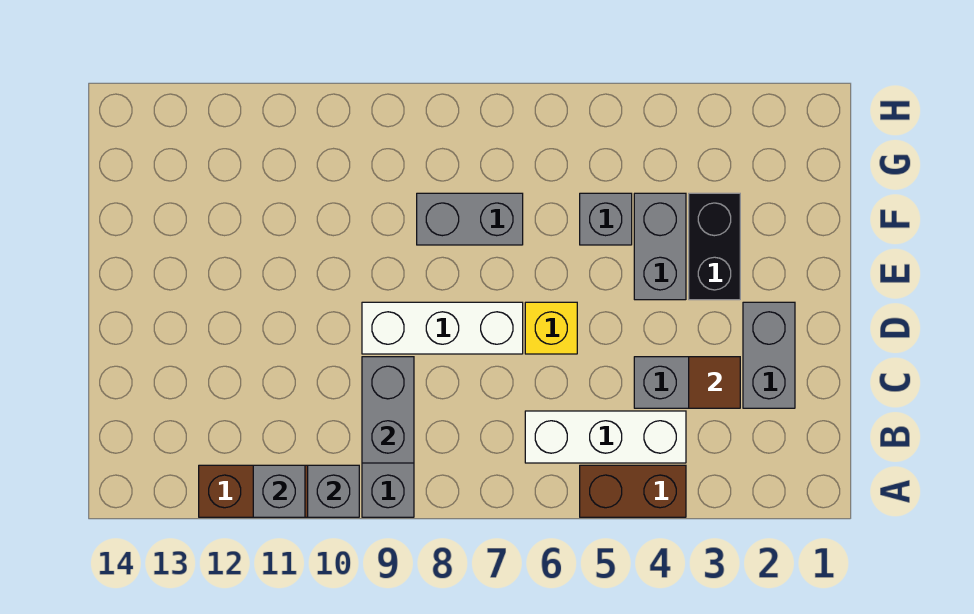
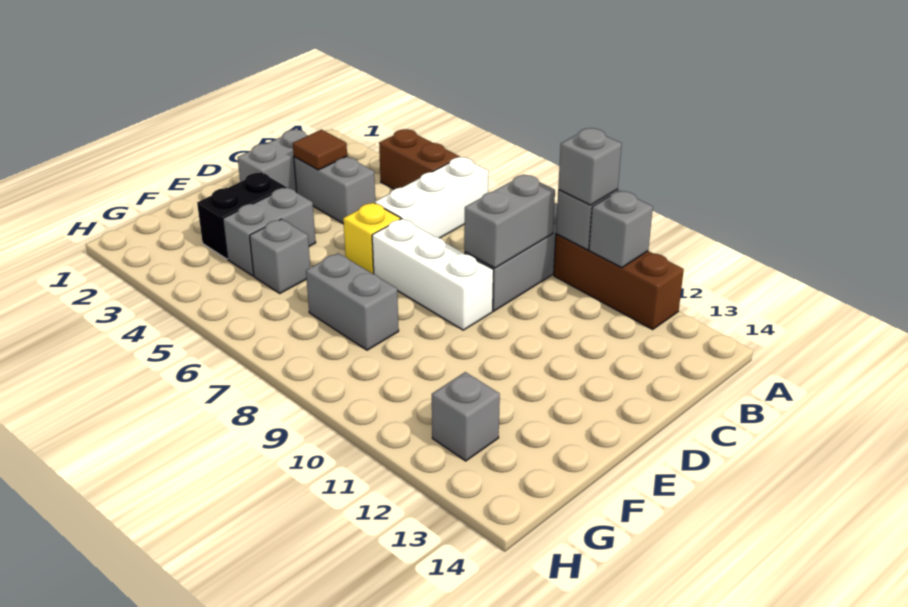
none -> grey 1x1 brick [558,128,622,205]
white 1x3 brick [525,411,686,463] -> white 1x3 brick turned to [375,157,488,238]
none -> grey 1x1 brick [432,372,500,461]

